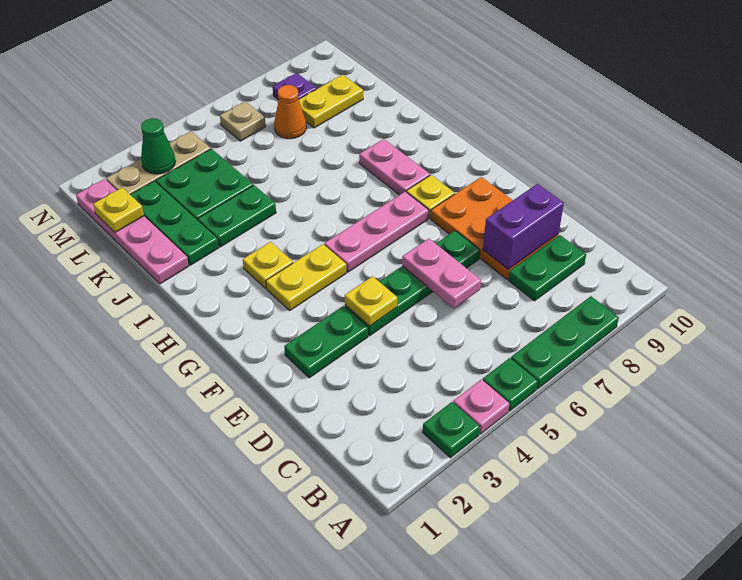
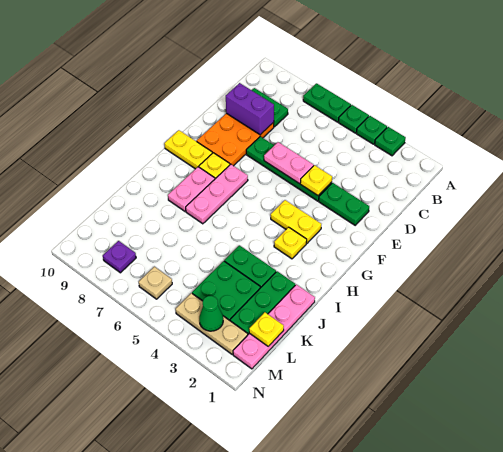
pink 1x1 plate [453,379,509,434] -> green 1x1 plate [356,116,387,144]
green 1x3 plate [511,296,619,389] -> green 1x2 plate [303,83,351,122]
pink 1x2 plate [402,239,481,308] -> pink 1x2 plate turned to [264,142,314,183]
pink 1x3 plate [324,192,429,272] -> pink 1x3 plate turned to [186,164,248,224]
orange 1x1 cone [274,85,306,139] -> none
yellow 1x2 plate [299,75,363,128] -> yellow 1x2 plate moved to [164,130,212,169]

